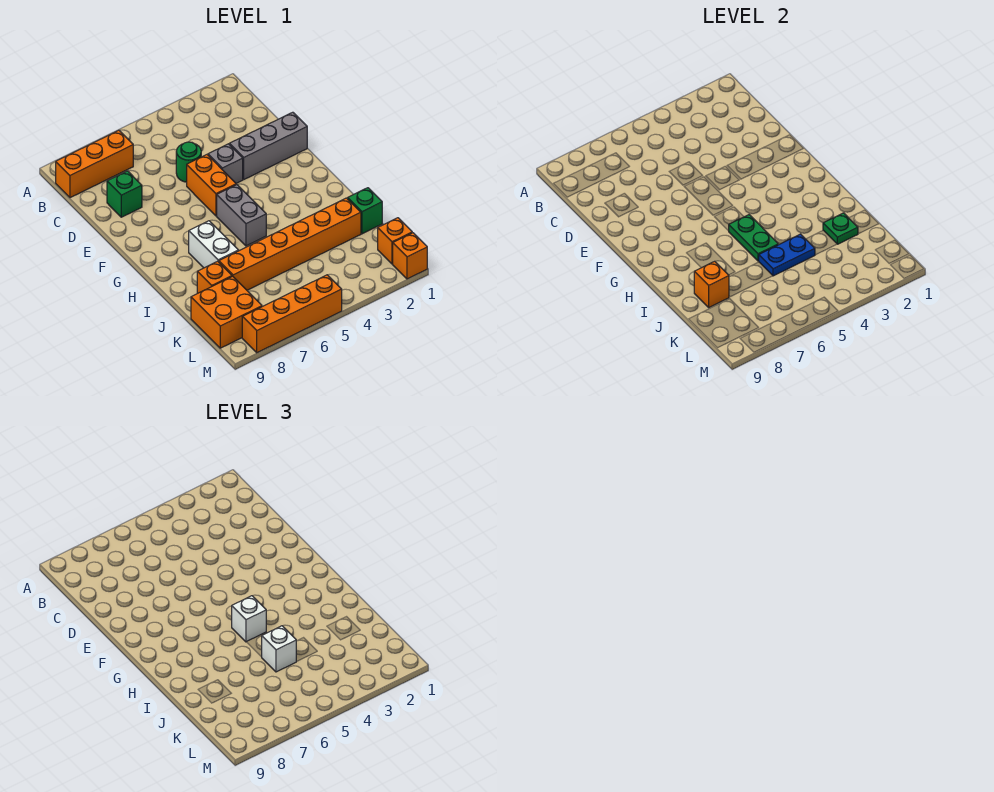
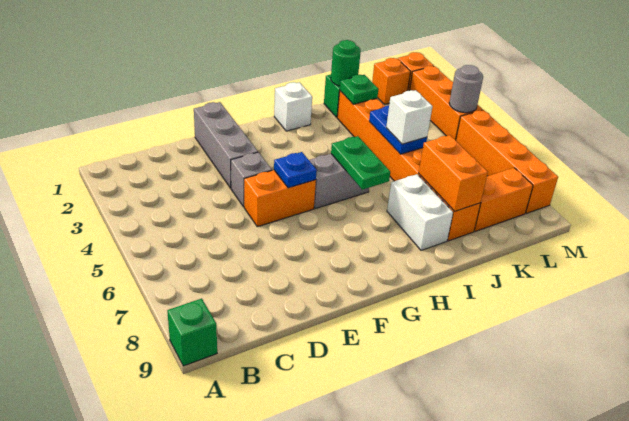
orange 1x3 brick [56,130,133,198] -> orange 1x3 brick moved to [410,66,483,140]
green 1x1 round brick [176,142,201,182] -> green 1x1 round brick moved to [331,40,361,86]
green 1x1 brick [107,171,142,217] -> green 1x1 brick moved to [167,299,217,366]
none -> blue 1x1 plate [274,152,317,188]
green 1x2 plate [729,215,778,261] -> green 1x2 plate turned to [331,136,390,190]
white 1x1 brick [232,596,266,642] -> white 1x1 brick moved to [274,82,312,131]
white 1x2 brick [189,221,239,268] -> white 1x2 brick turned to [387,174,453,250]
orange 1x1 brick [694,261,729,307] -> orange 1x2 brick [419,135,488,211]
orange 2x2 brick [191,276,262,348] -> orange 1x2 brick [474,168,533,231]
none -> grey 1x1 round brick [449,65,483,113]

